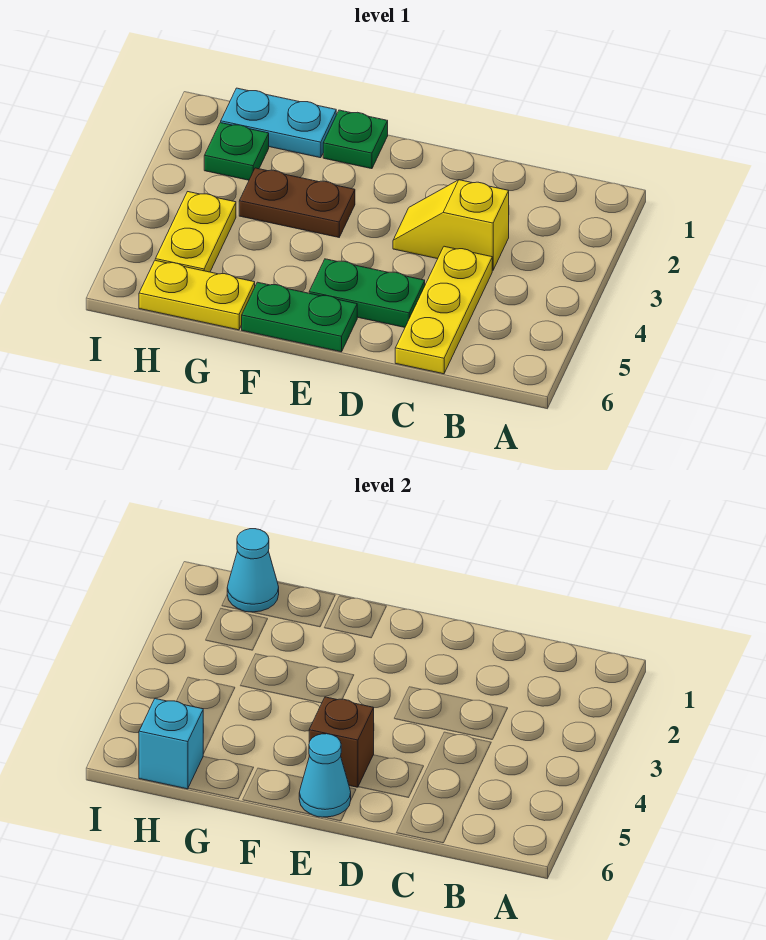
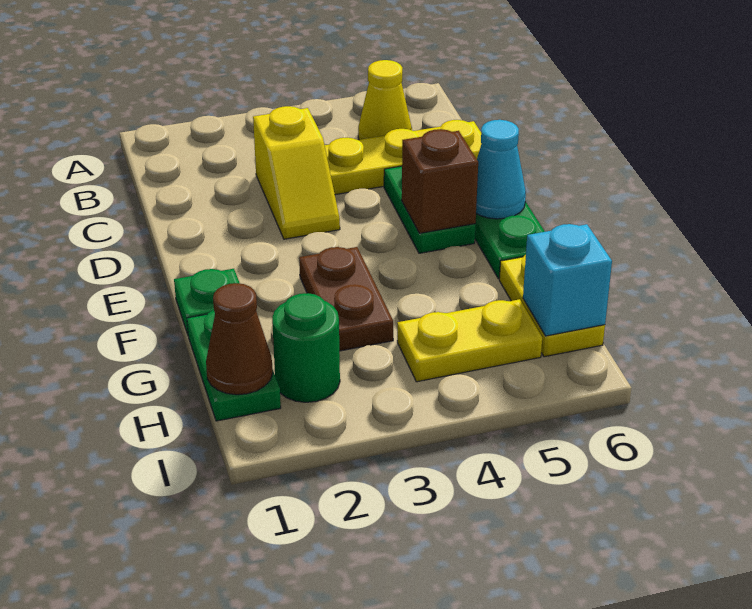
none -> yellow 1x1 cone [358,60,412,140]
cyan 1x2 plate [221,88,336,158] -> green 1x2 plate [187,310,281,421]
cyan 1x1 cone [227,529,279,612] -> brown 1x1 cone [206,283,273,395]
green 1x1 plate [204,123,269,180] -> green 1x1 round brick [272,293,340,402]

